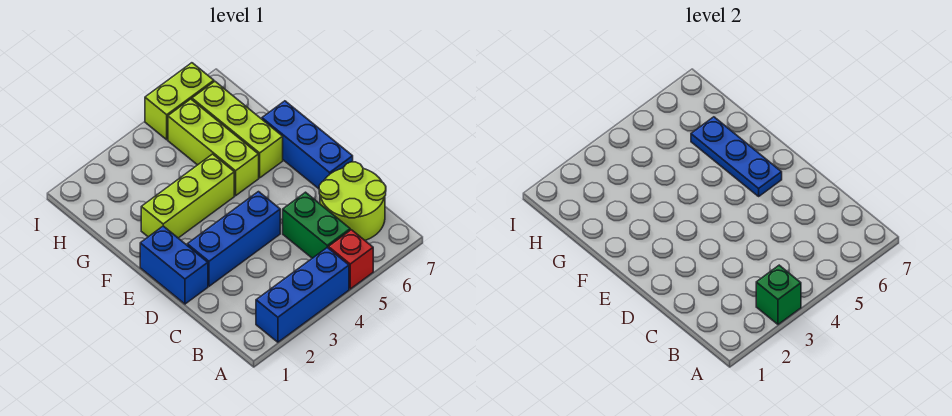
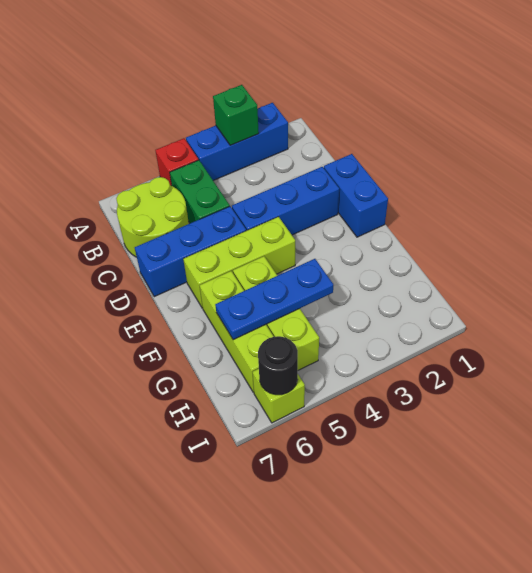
blue 1x3 brick [262,101,353,189] -> blue 1x3 brick turned to [135,206,246,297]
blue 1x3 plate [691,117,782,196] -> blue 1x3 plate turned to [215,259,333,340]
lime 1x3 brick [141,154,234,238] -> lime 1x3 brick moved to [183,217,295,308]
lime 1x2 brick [145,63,214,140] -> lime 1x1 brick [253,369,305,423]
none -> black 1x1 round brick [258,336,298,395]

